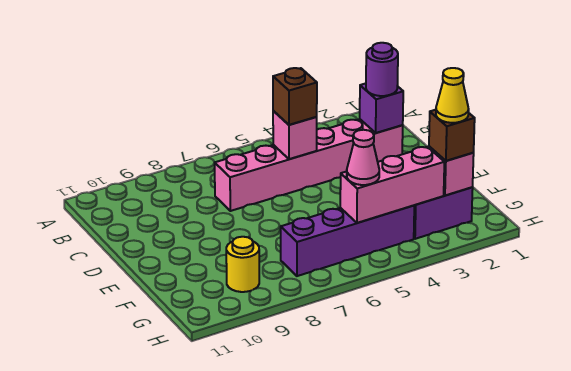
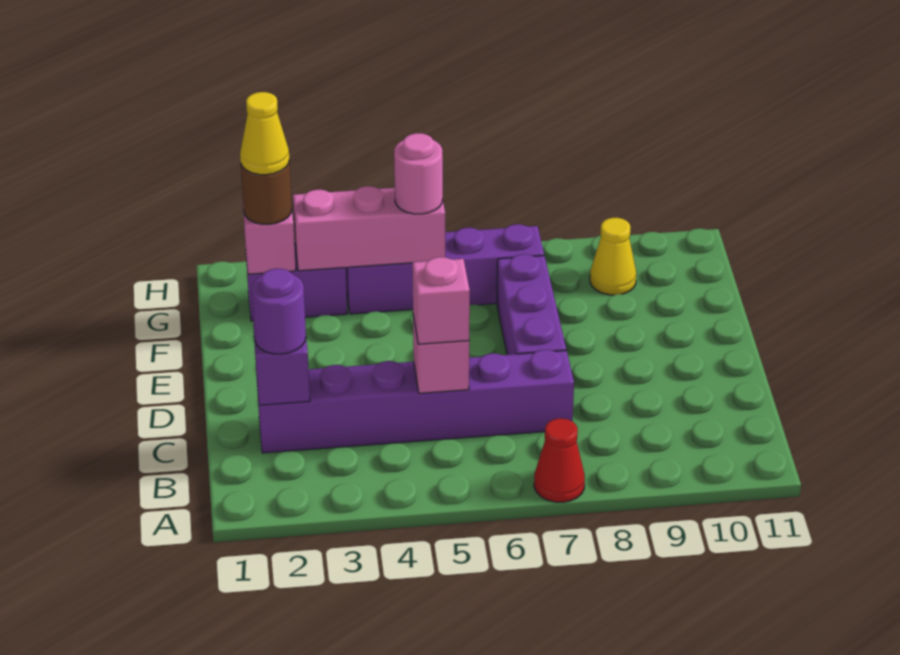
none -> red 1x1 cone [534,418,585,502]
pink 1x6 brick [215,119,403,211] -> purple 1x6 brick [257,350,574,453]
brown 1x1 brick [273,68,317,125] -> pink 1x1 brick [412,257,470,344]
none -> purple 1x3 brick [497,254,566,355]
brown 1x1 brick [429,110,475,161] -> brown 1x1 round brick [241,161,292,224]
pink 1x1 cone [347,130,379,185] -> pink 1x1 round brick [394,133,443,214]
yellow 1x1 round brick [226,237,259,292] -> yellow 1x1 cone [590,218,636,295]

